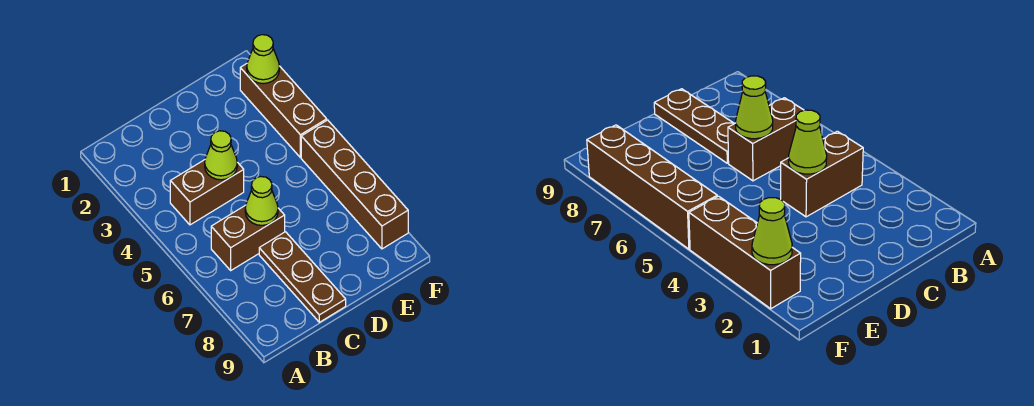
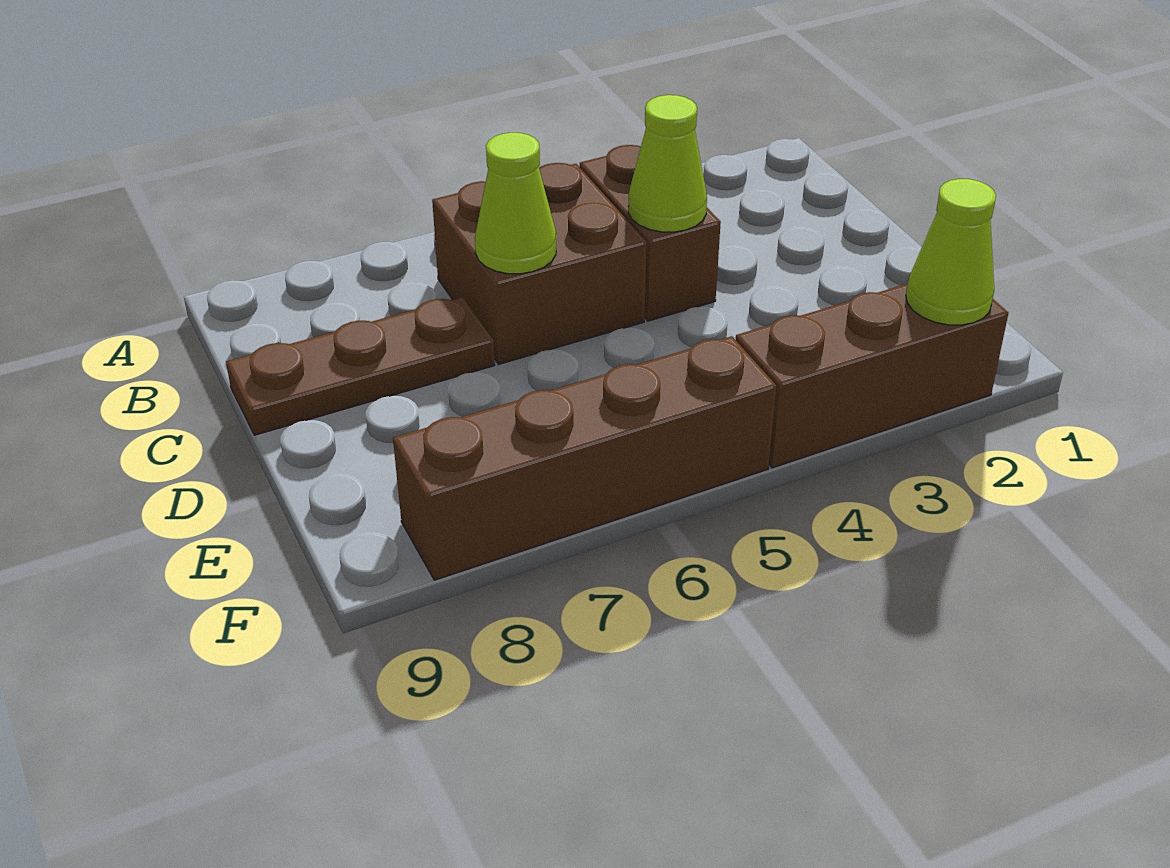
brown 1x2 brick [211,205,285,270] -> brown 2x2 brick [432,163,647,364]

